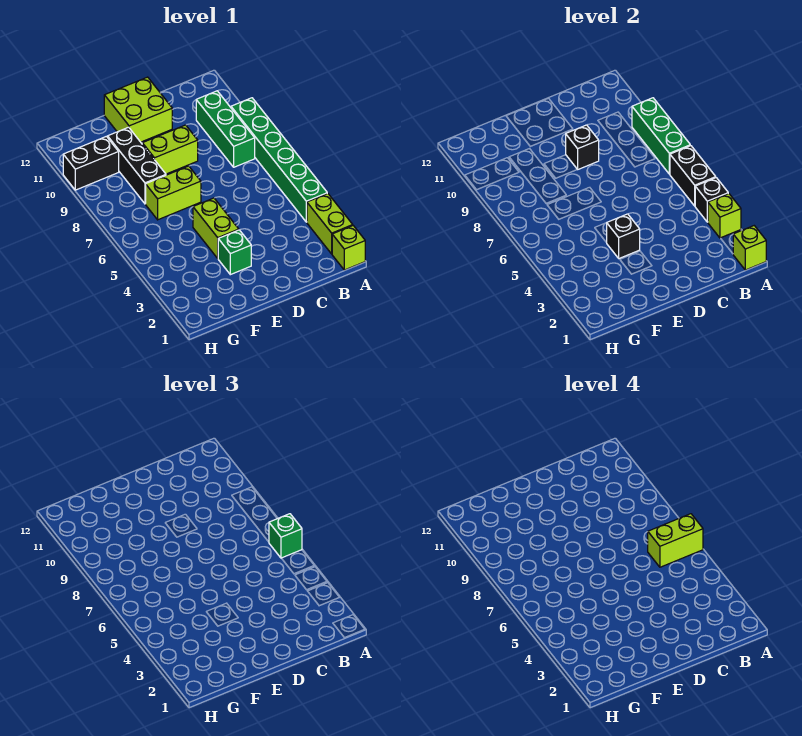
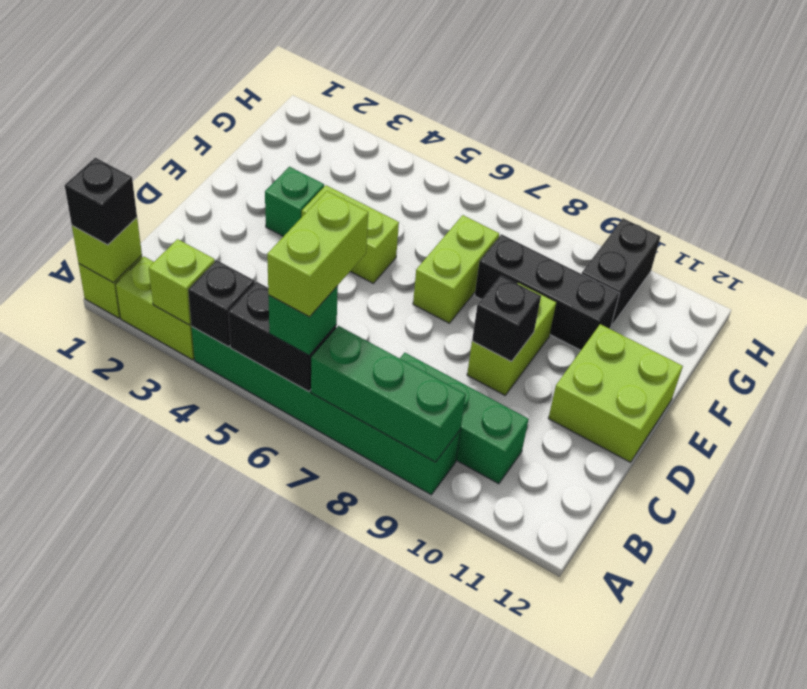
black 1x1 brick [607,214,640,258] -> black 1x1 brick moved to [65,158,137,245]

